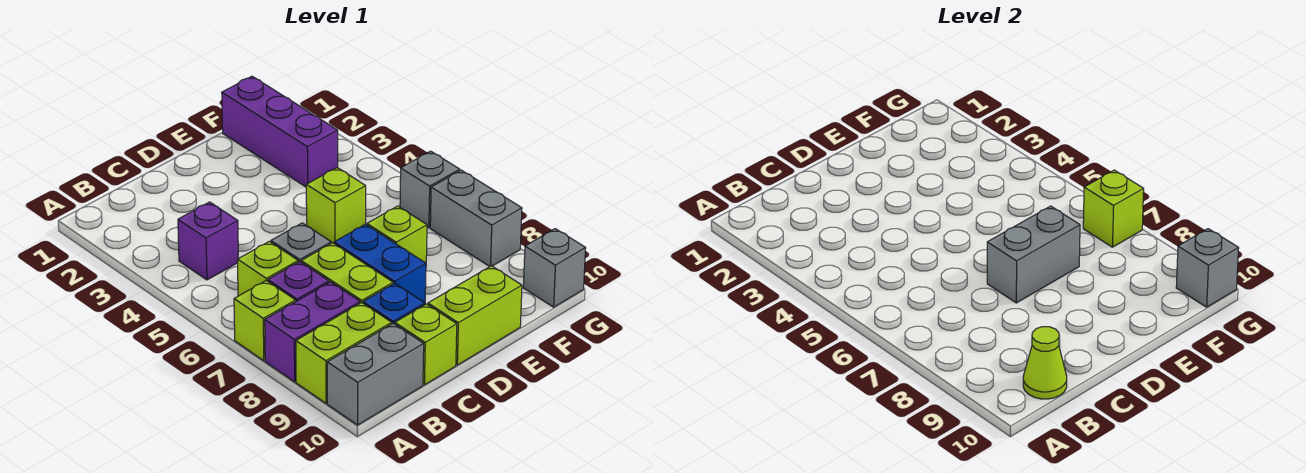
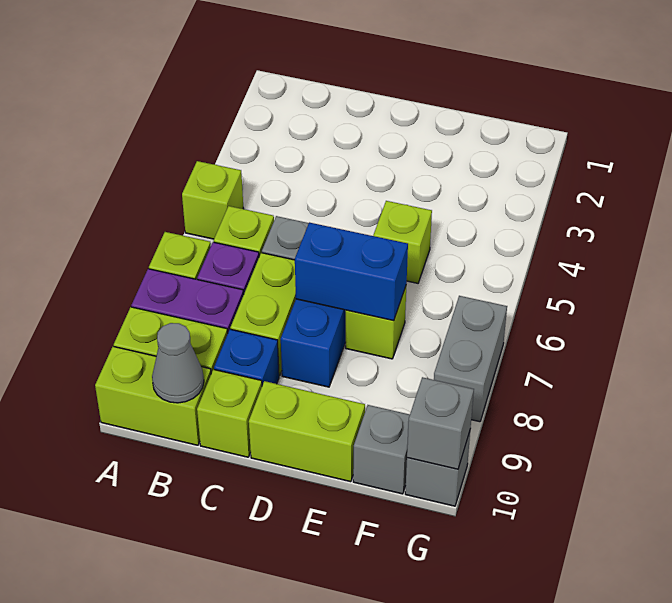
grey 1x2 brick [327,323,424,425] -> lime 1x2 brick [95,346,211,445]
purple 1x1 brick [178,202,238,280] -> none
lime 1x1 cone [1023,327,1067,399] -> grey 1x1 cone [152,323,204,403]
grey 1x2 brick [987,206,1080,303] -> blue 1x2 brick [295,222,408,321]
purple 1x3 brick [222,76,338,187] -> none
grey 1x1 brick [400,151,460,228] -> grey 1x1 brick moved to [353,405,410,494]
lime 1x1 brick [1083,170,1144,247] -> lime 1x1 brick moved to [182,161,244,239]

